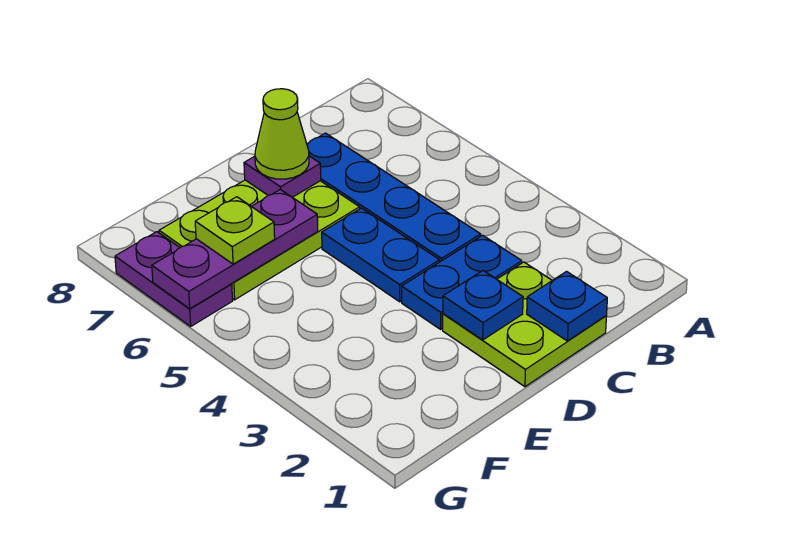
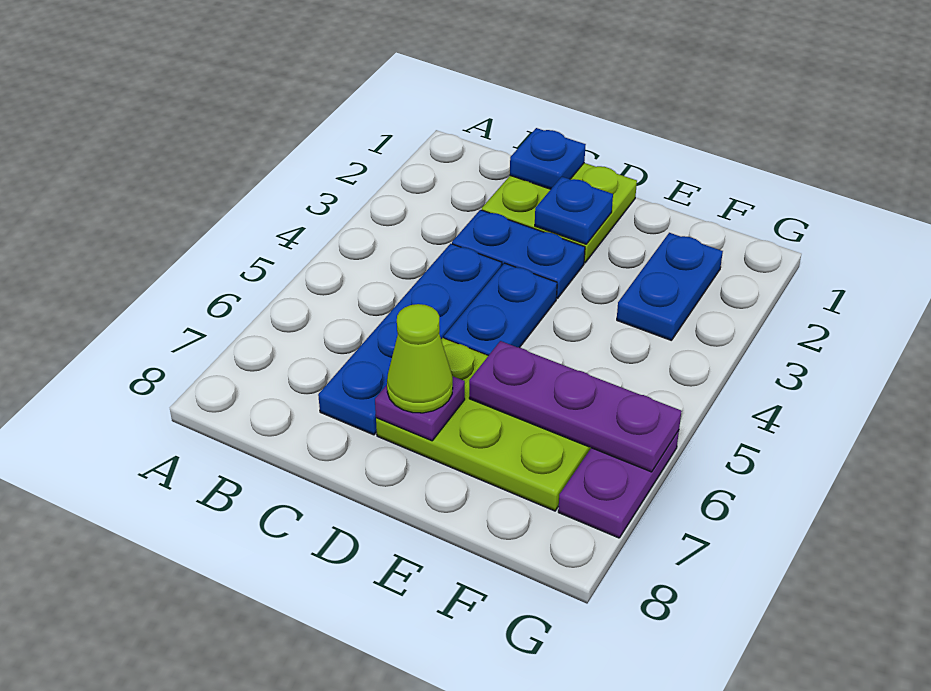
none -> blue 1x2 plate [617,233,723,340]
lime 1x1 plate [195,197,275,264] -> none

